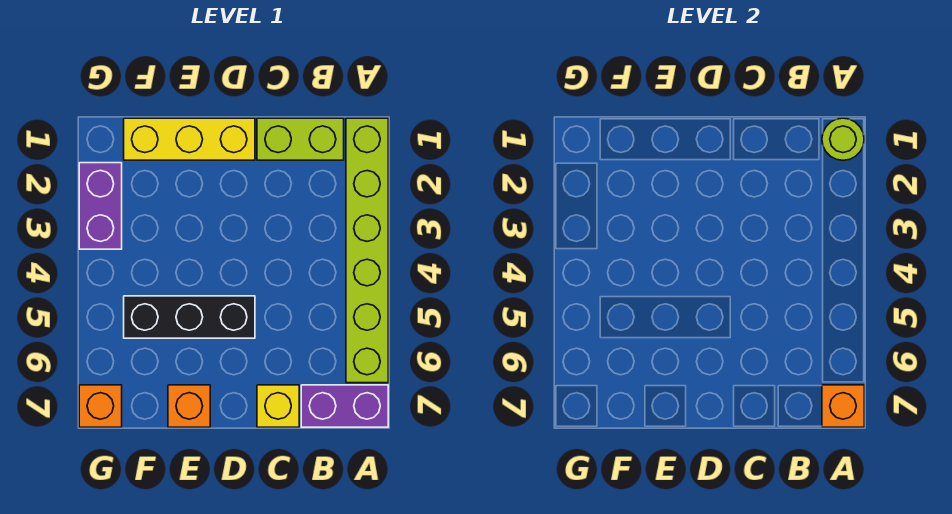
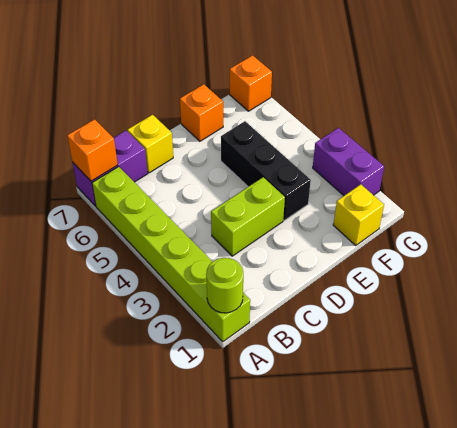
lime 1x2 brick [257,118,344,160] -> lime 1x2 brick moved to [211,177,285,256]
yellow 1x3 brick [124,118,255,160] -> yellow 1x1 brick [333,184,384,246]
black 1x3 brick [124,296,255,338] -> black 1x3 brick turned to [221,121,311,220]

